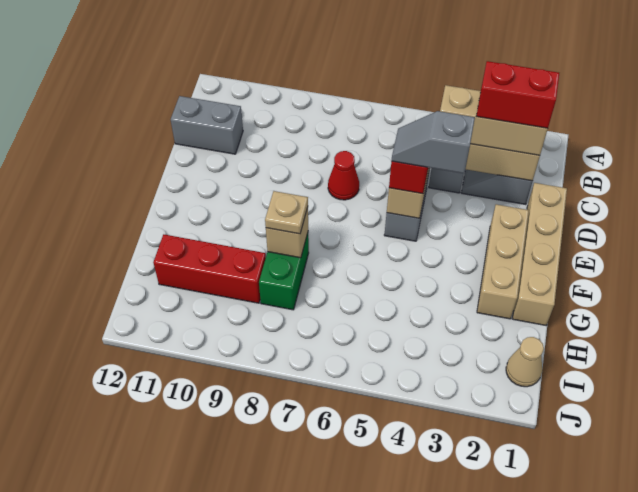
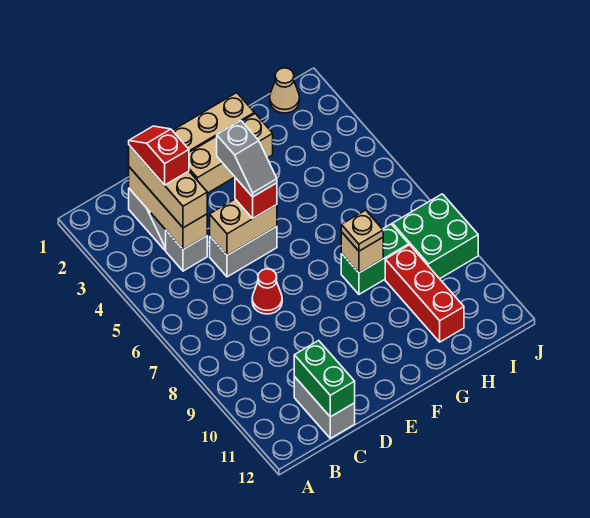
red 1x2 brick [476,61,559,128] -> red 1x2 slope [129,126,189,185]
none -> green 1x2 brick [294,340,355,417]
none -> green 2x2 brick [392,194,478,279]

